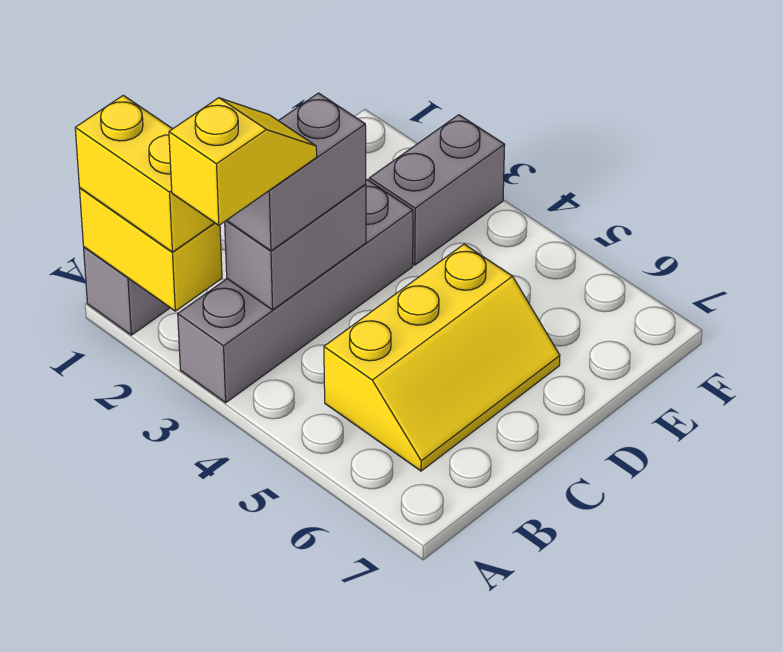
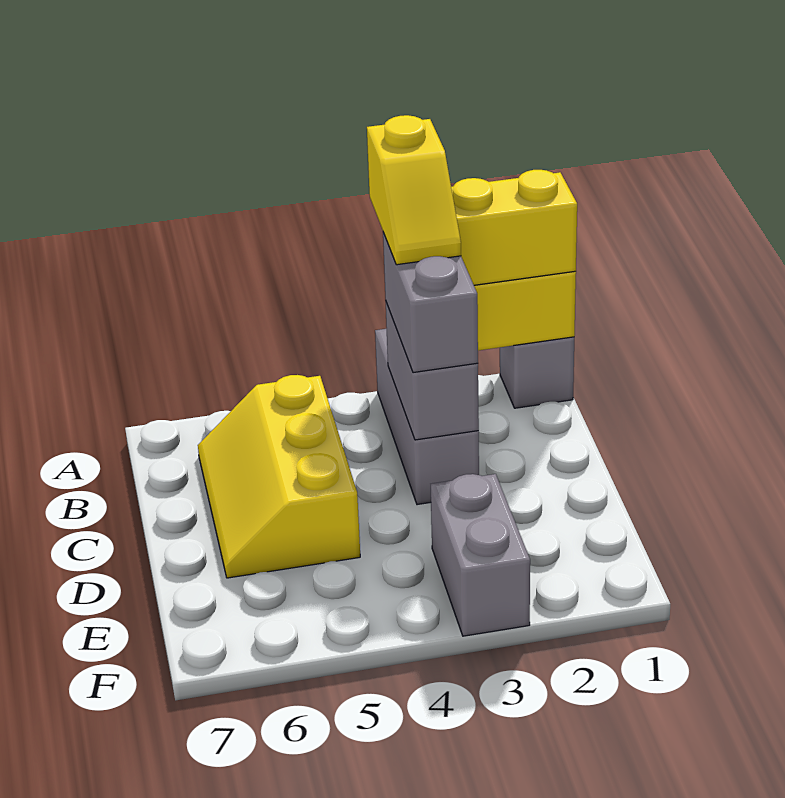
grey 1x4 brick [178,180,413,403] -> grey 1x3 brick [375,329,479,505]

